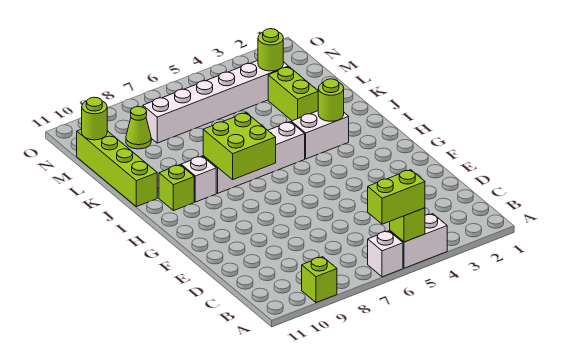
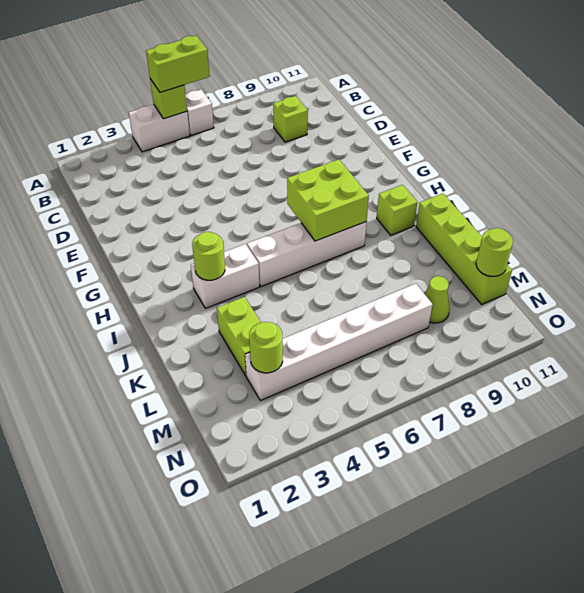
lime 1x1 brick [302,257,337,303] -> lime 1x1 brick moved to [273,96,308,142]
white 1x1 brick [181,156,216,202] -> none

